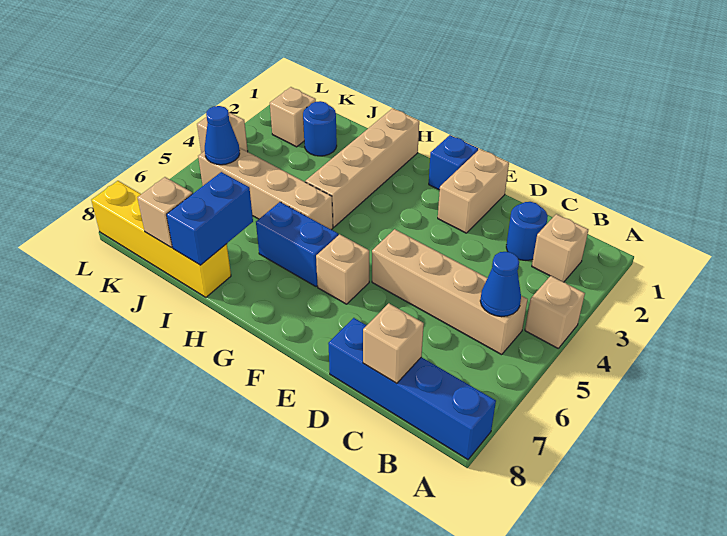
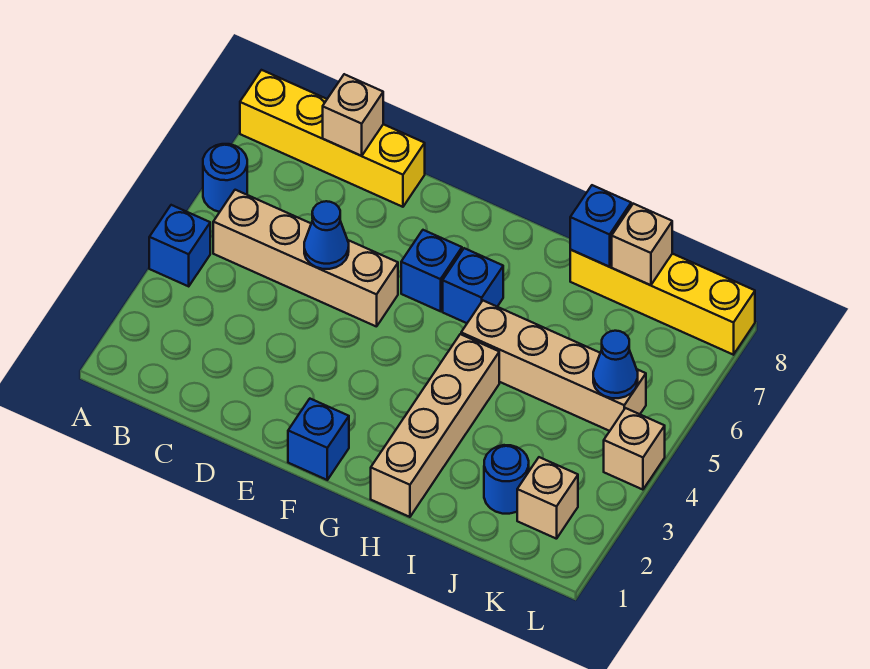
tan 1x1 brick [525,276,585,348] -> blue 1x1 brick [149,205,210,286]
blue 1x4 brick [328,318,496,460] -> yellow 1x4 brick [240,70,425,207]
tan 1x1 brick [532,214,588,282] -> none
blue 1x1 cone [480,252,521,317] -> blue 1x1 cone moved to [304,201,349,269]
blue 1x1 round brick [506,202,548,260] -> blue 1x1 round brick moved to [203,144,247,212]
tan 1x2 brick [438,149,509,233] -> none
tan 1x1 brick [316,234,369,304] -> blue 1x1 brick [401,230,462,311]
blue 1x2 brick [256,202,338,286] -> blue 1x1 brick [443,248,503,323]
blue 1x2 brick [166,172,253,265] -> blue 1x1 brick [570,185,631,267]

